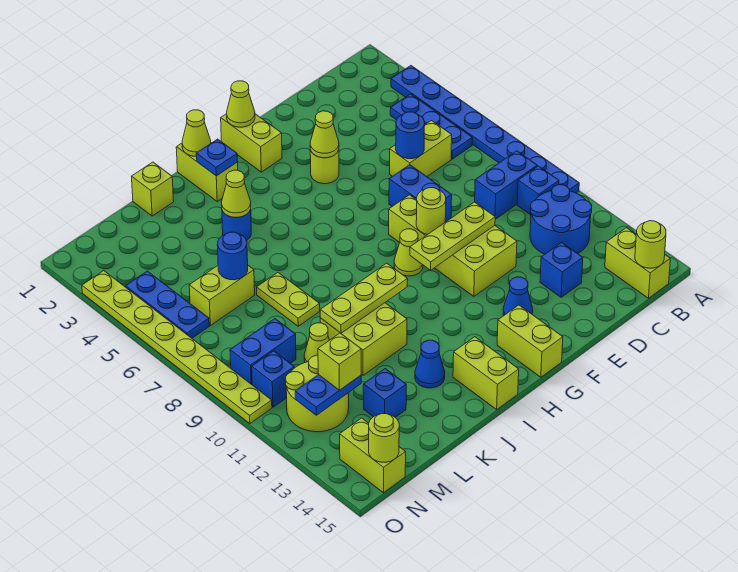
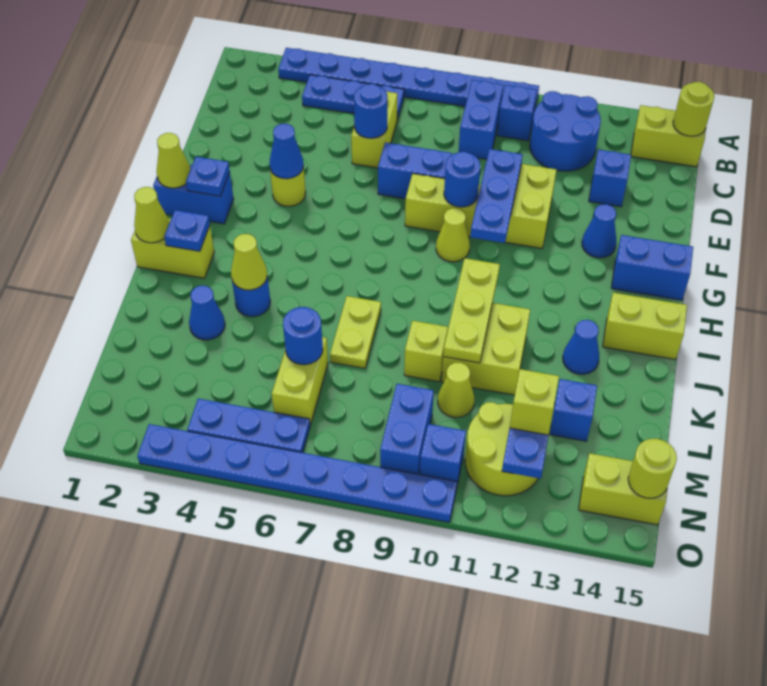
lime 1x3 plate [410,202,495,270] -> blue 1x3 plate [470,149,523,243]
lime 1x1 cone [310,111,339,158] -> blue 1x1 cone [269,124,304,179]
lime 1x1 round brick [416,188,446,235] -> blue 1x1 round brick [444,152,480,207]
lime 1x2 brick [221,114,282,172] -> blue 1x2 brick [153,165,233,224]
none -> blue 1x1 plate [186,157,230,196]
lime 1x2 brick [497,305,563,377] -> blue 1x2 brick [611,235,693,300]
lime 1x1 brick [132,162,174,216] -> lime 1x1 brick moved to [404,321,448,382]
none -> blue 1x1 cone [189,286,225,340]
lime 1x2 plate [257,273,320,326] -> lime 1x2 plate turned to [330,296,381,368]
lime 1x8 plate [82,271,272,424] -> blue 1x8 plate [137,424,457,522]

